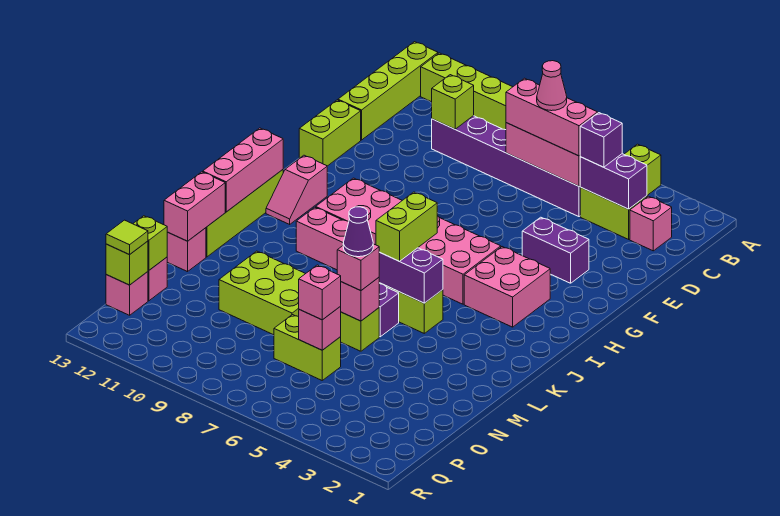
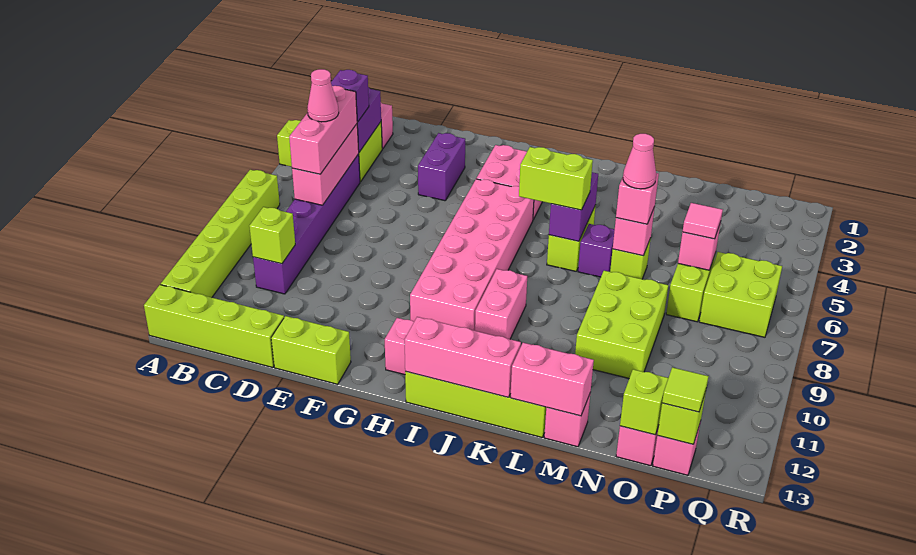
purple 1x1 cone [343,207,373,257] -> pink 1x1 cone [623,134,656,189]
pink 1x1 brick [299,265,341,320] -> pink 1x1 tile [683,203,723,239]
none -> lime 2x2 brick [699,252,782,337]

